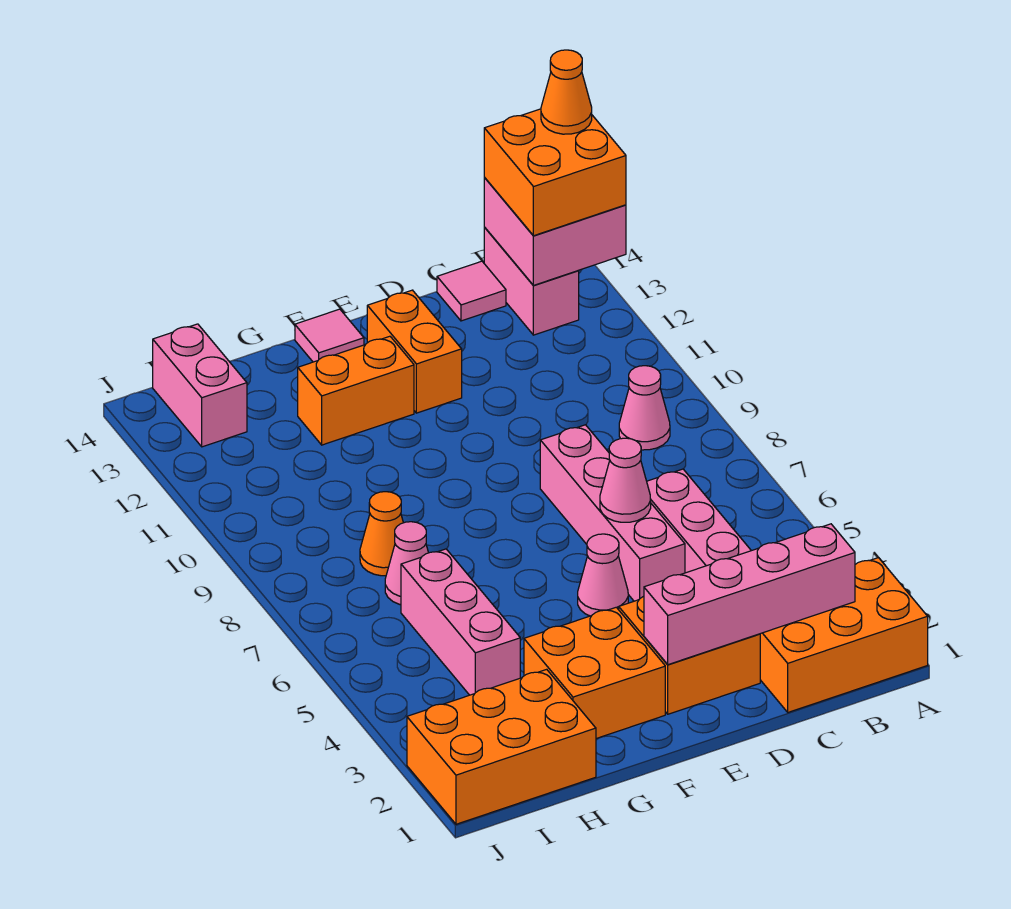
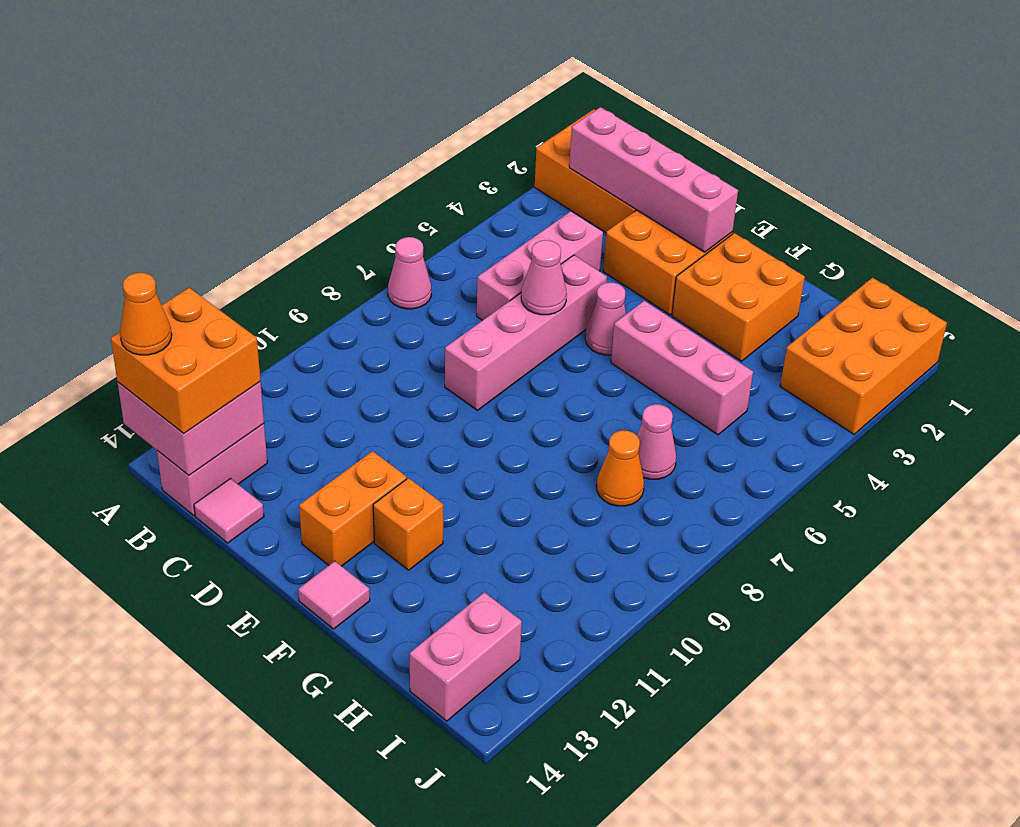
pink 1x1 cone [619,366,670,450] -> pink 1x1 cone moved to [388,237,431,309]
orange 1x2 brick [298,336,414,445] -> orange 1x1 brick [373,478,443,570]
orange 2x3 brick [407,669,596,824] -> orange 2x3 brick turned to [780,278,947,434]
pink 1x3 brick [401,549,520,695] -> pink 1x3 brick turned to [611,301,753,435]

